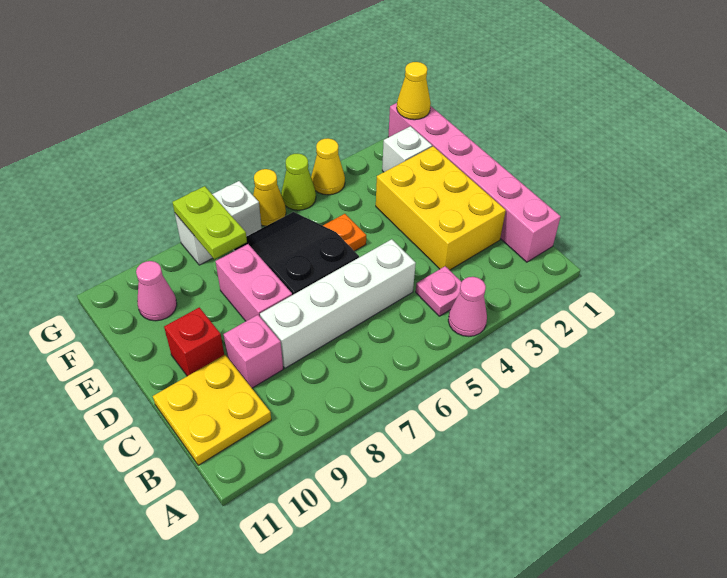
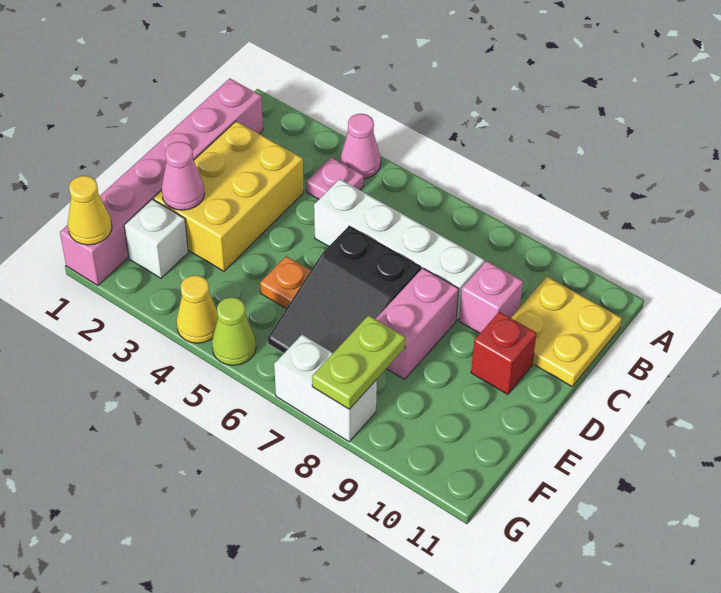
pink 1x1 cone [136,261,177,321] -> pink 1x1 cone moved to [161,142,205,210]
yellow 1x1 cone [253,169,286,226] -> none

